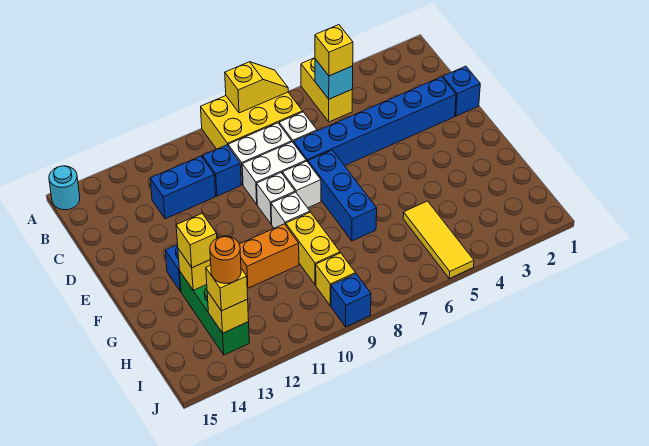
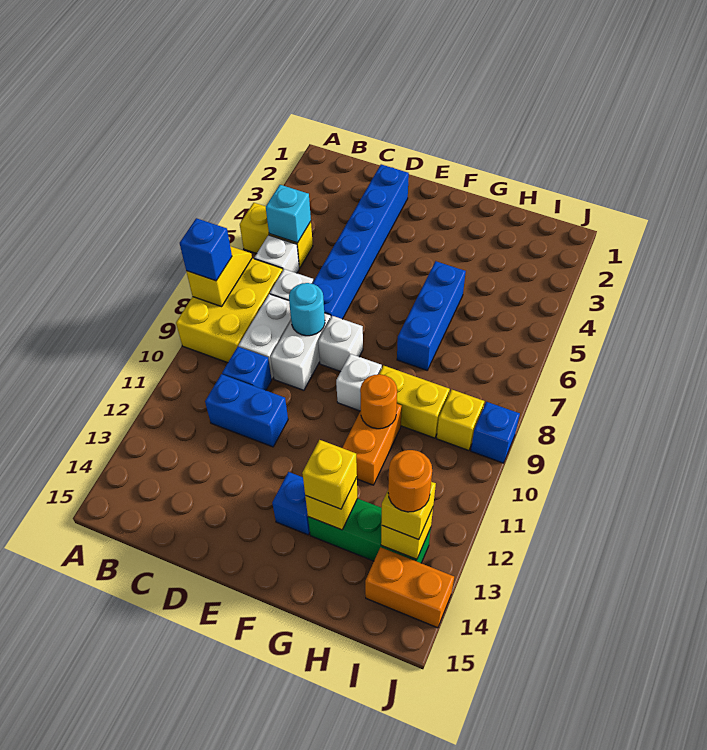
cyan 1x1 round brick [49,166,80,210] -> cyan 1x1 round brick moved to [289,283,325,336]
yellow 1x1 brick [315,25,353,76] -> none
blue 1x2 brick [150,156,216,219] -> blue 1x2 brick turned to [205,374,288,447]
blue 1x1 brick [443,66,480,116] -> blue 1x1 brick moved to [180,218,232,281]
blue 1x3 brick [308,150,377,241] -> blue 1x3 brick turned to [397,261,466,370]
white 1x1 brick [257,173,295,224] -> white 1x1 brick moved to [254,235,299,273]
none -> orange 1x1 round brick [360,374,397,429]
yellow 1x3 tile [403,201,474,278] -> none
none -> orange 1x2 brick [365,547,454,628]

